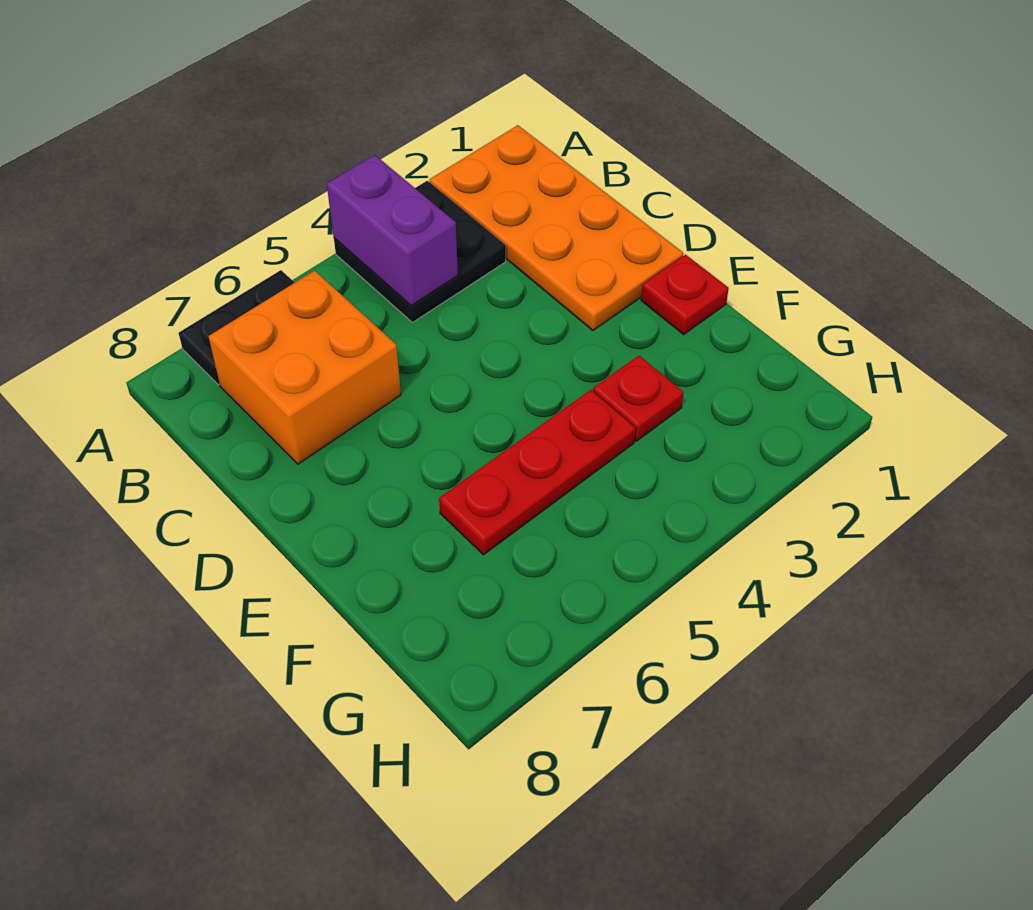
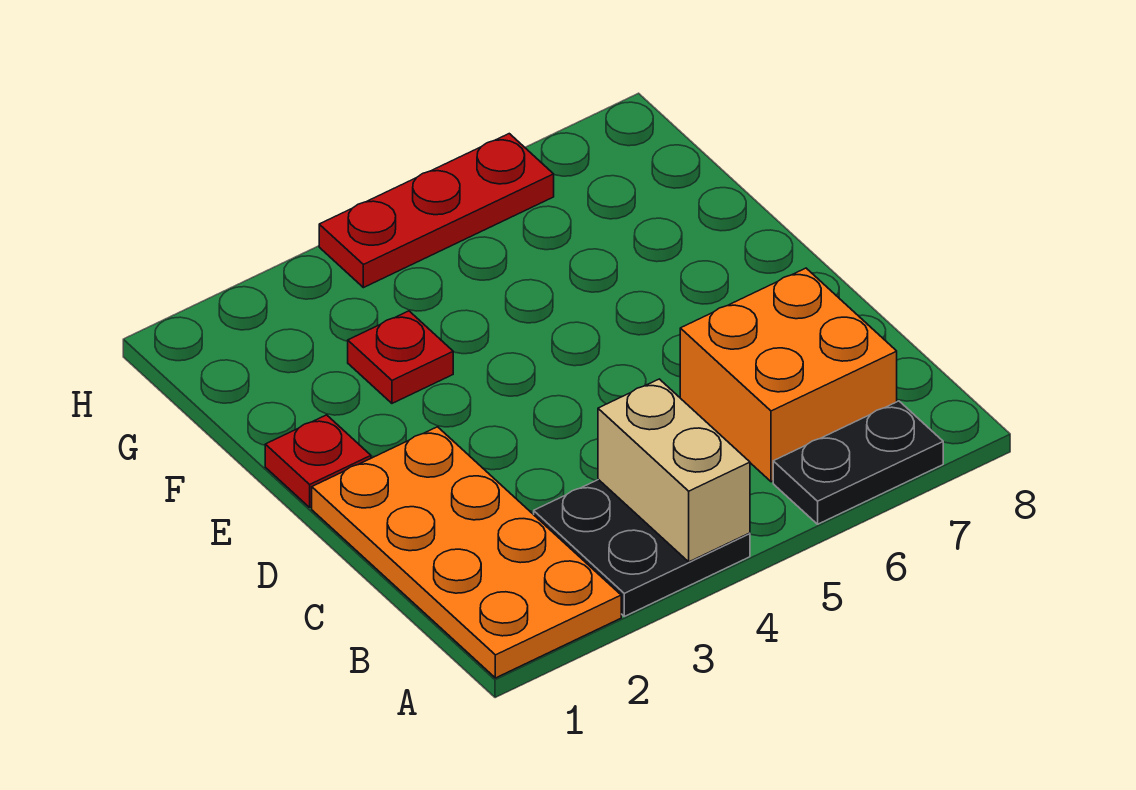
purple 1x2 brick [327,155,458,306] -> tan 1x2 brick [598,379,750,562]
red 1x3 plate [439,390,635,555] -> red 1x3 plate moved to [319,134,554,288]

